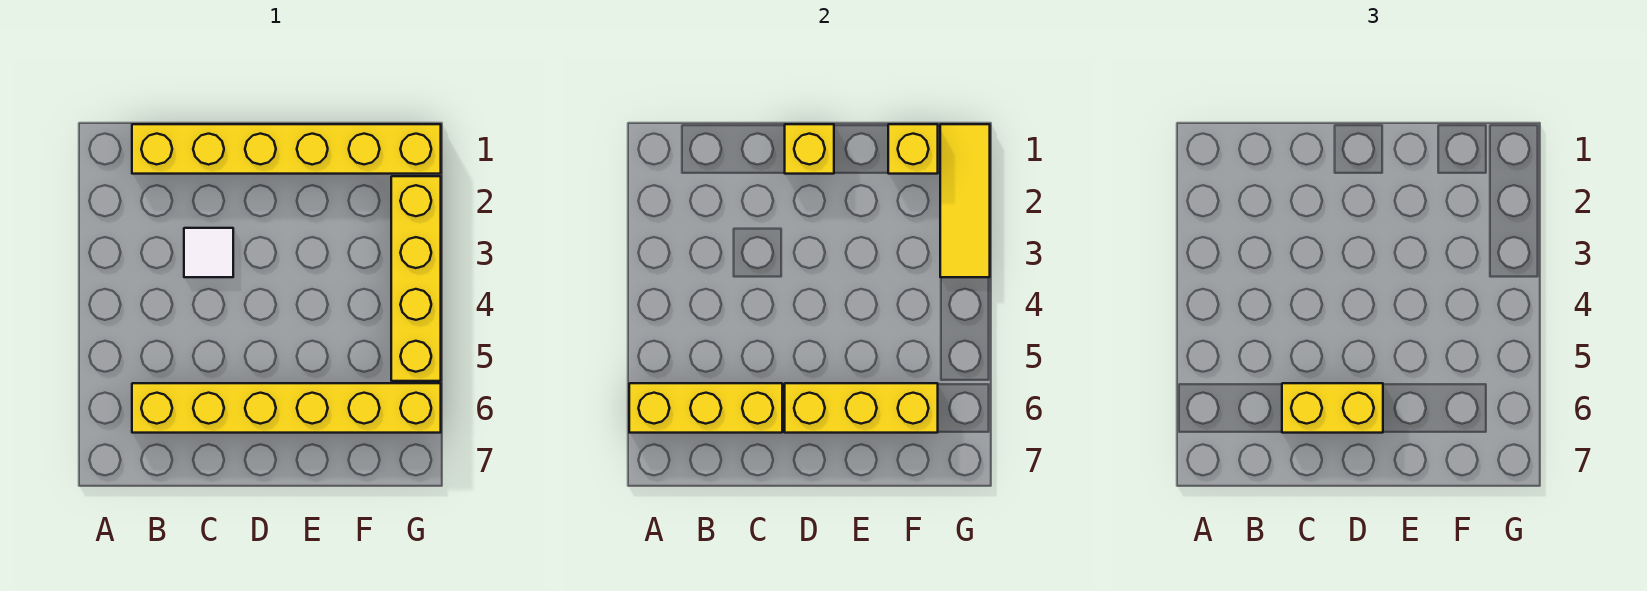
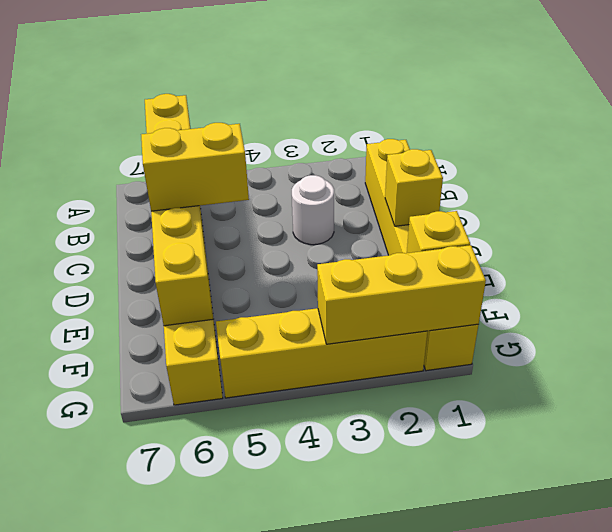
white 1x1 tile [184,228,233,277] -> white 1x1 round brick [292,175,334,245]
yellow 1x2 brick [1282,383,1383,433] -> yellow 1x2 brick turned to [141,123,249,211]
yellow 1x3 tile [940,124,990,277] -> yellow 1x3 brick [317,245,486,344]

